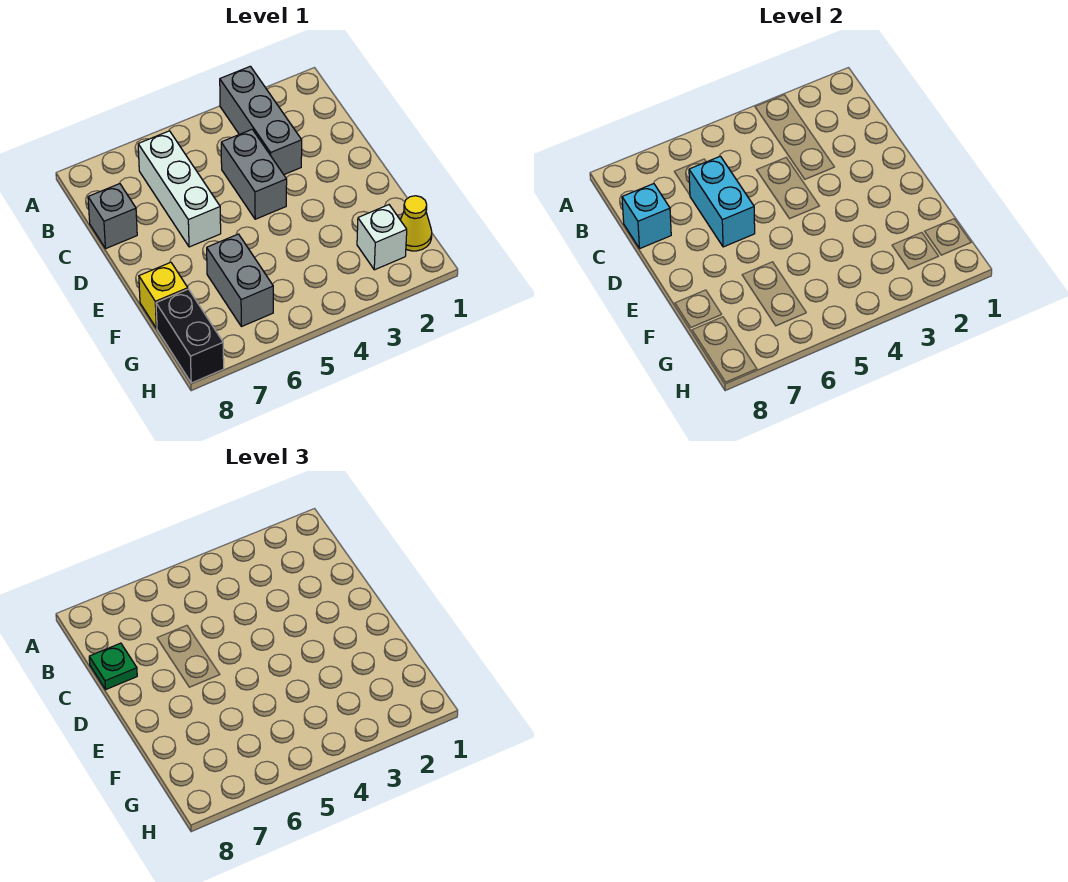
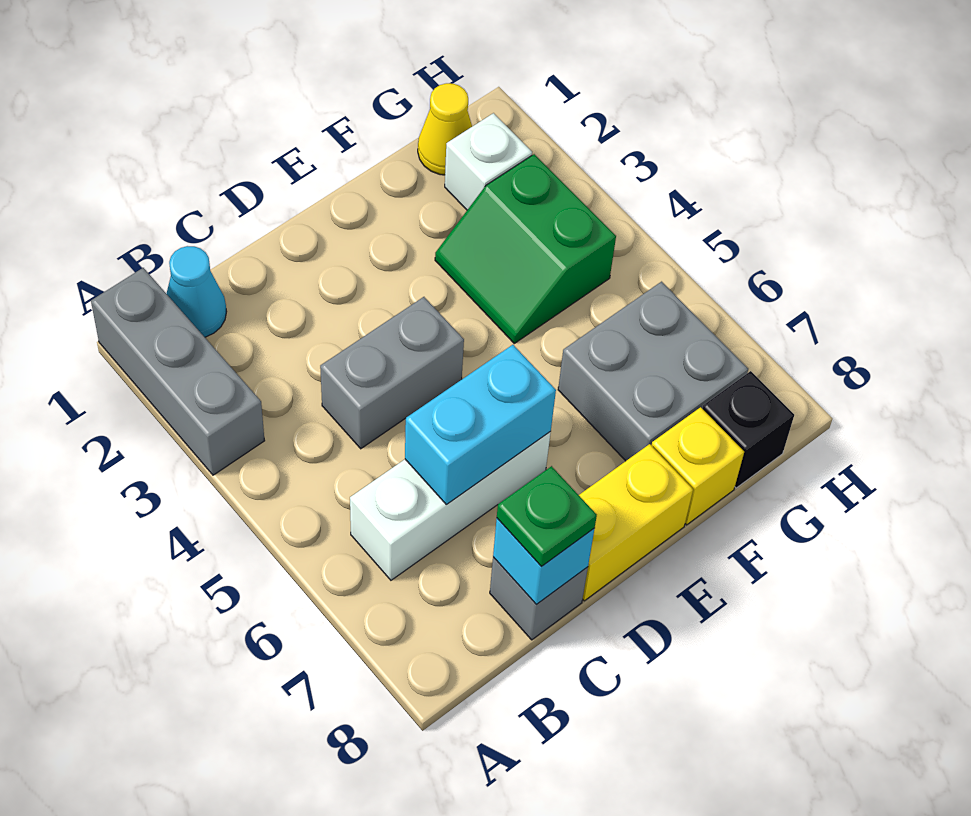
grey 1x3 brick [220,66,302,174] -> grey 1x3 brick turned to [91,268,265,475]
none -> cyan 1x1 cone [166,246,227,337]
none -> yellow 1x2 brick [579,444,693,601]
none -> green 2x2 slope [435,154,616,343]
grey 1x2 brick [207,234,273,327] -> grey 2x2 brick [558,282,748,461]
black 1x2 brick [156,289,224,383] -> black 1x1 brick [702,371,794,488]

